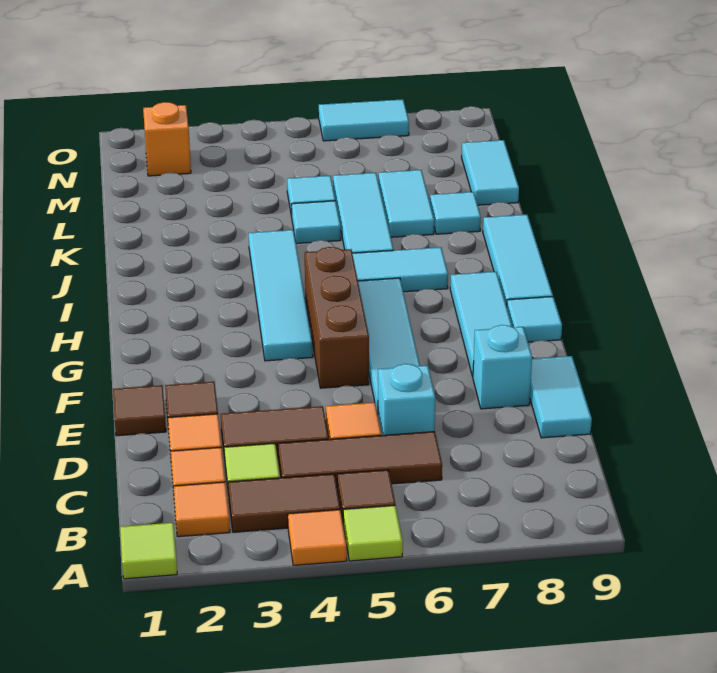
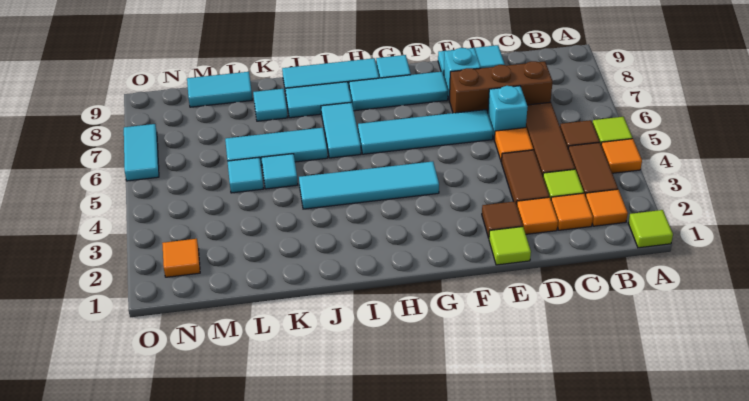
brown 1x1 tile [113,385,166,436] -> lime 1x1 tile [489,227,531,265]
brown 1x3 brick [305,247,369,388] -> brown 1x3 brick moved to [450,61,553,113]
cyan 1x2 tile [378,170,434,237] -> cyan 1x2 tile moved to [285,82,352,118]
orange 1x1 brick [143,102,191,176] -> orange 1x1 tile [162,239,200,277]

